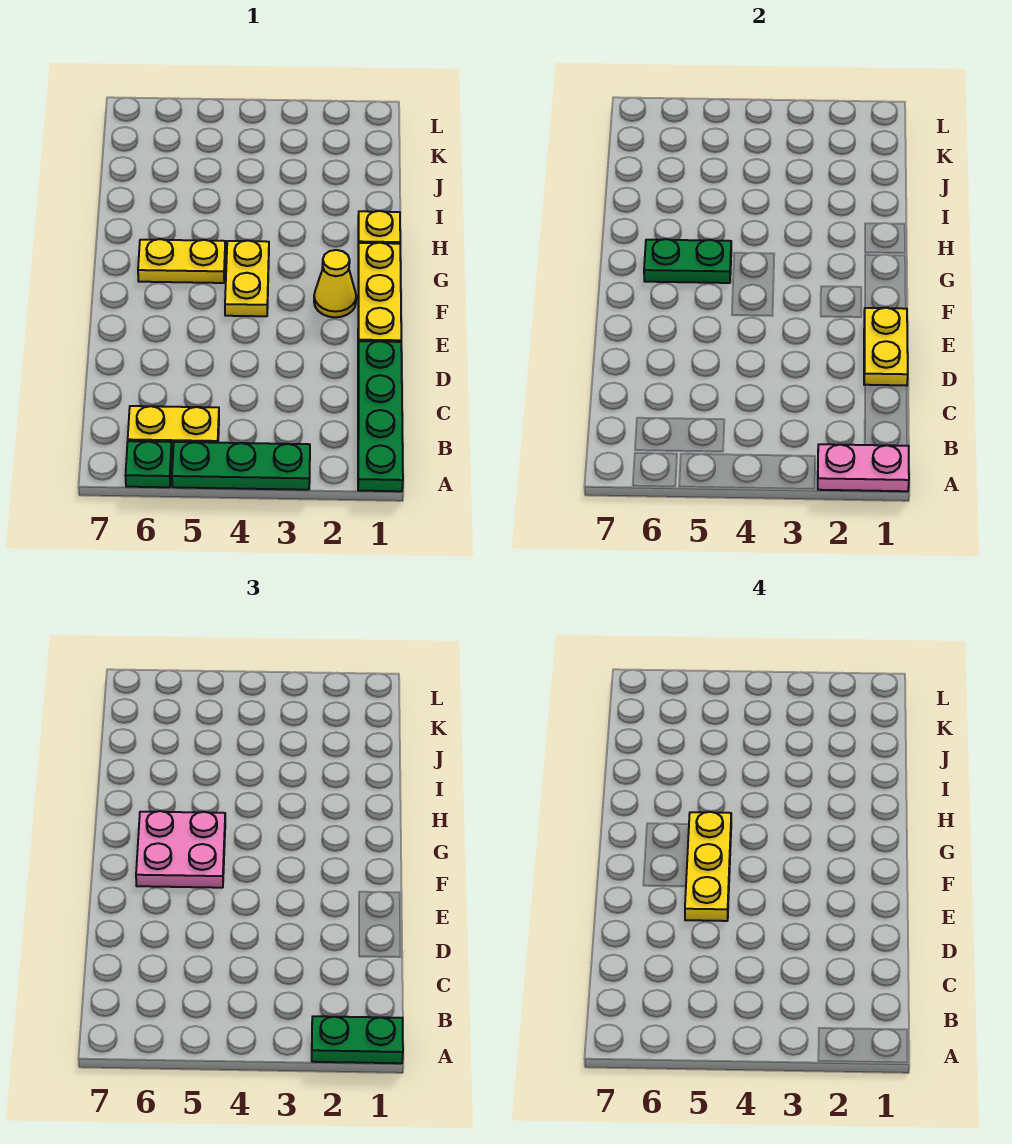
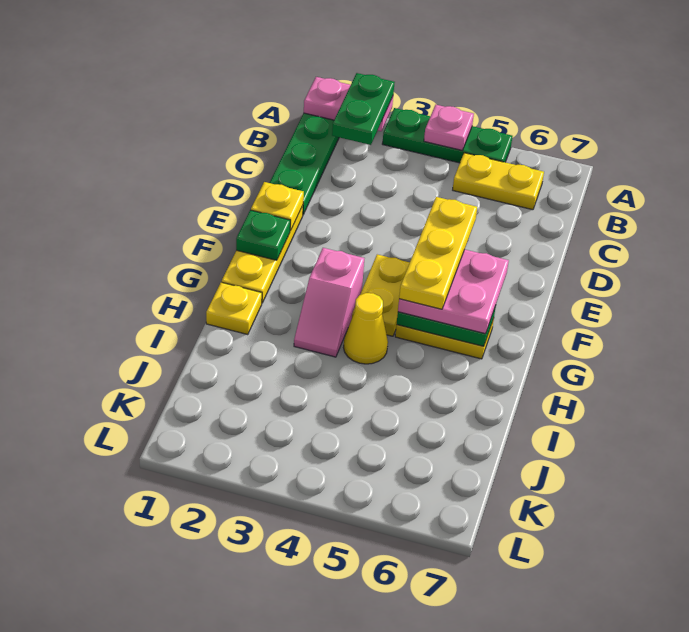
green 1x2 plate [312,1016,403,1063] -> green 1x2 plate turned to [332,73,395,145]
none -> pink 1x1 plate [424,105,474,150]
green 1x1 plate [125,441,172,487] -> green 1x1 plate moved to [236,210,290,260]
yellow 1x2 plate [864,308,908,386] -> yellow 1x1 plate [251,182,304,231]
yellow 1x1 cone [314,250,356,317] -> yellow 1x1 cone moved to [344,293,388,364]
none -> pink 1x2 slope [294,248,364,357]

